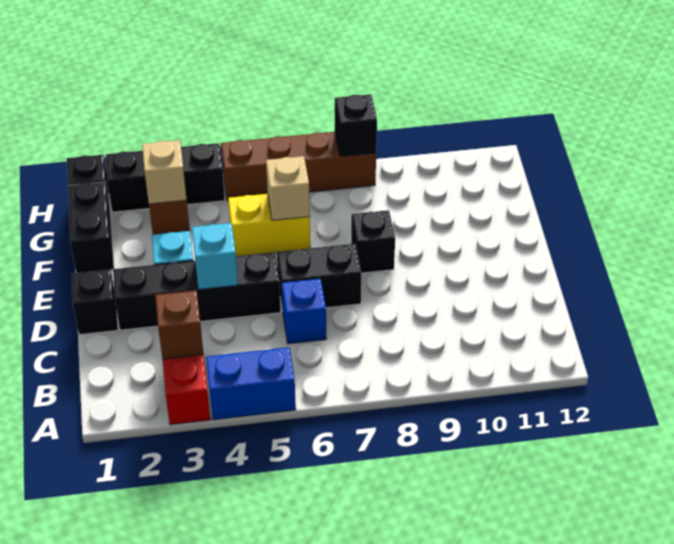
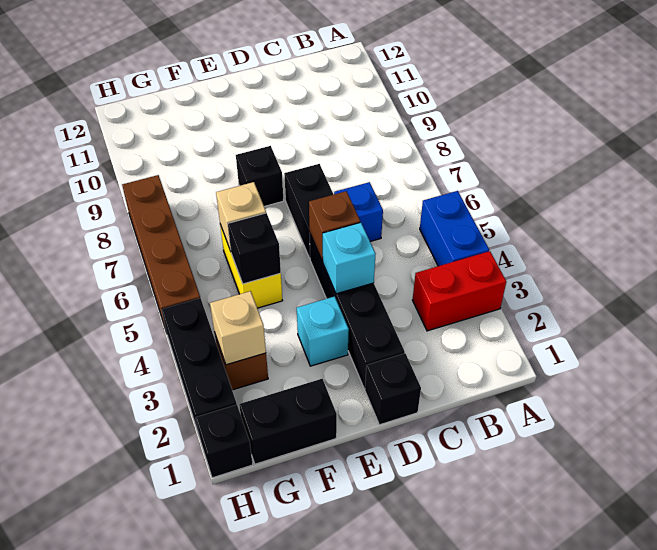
brown 1x1 brick [155,291,204,359] -> brown 1x1 brick moved to [309,191,360,261]
black 1x1 brick [335,94,377,157] -> black 1x1 brick moved to [228,213,281,284]

